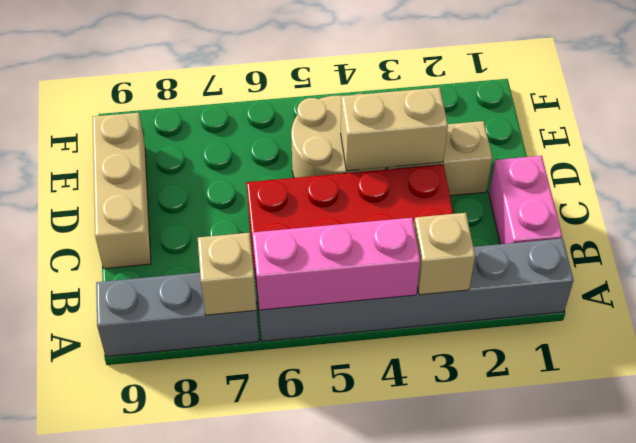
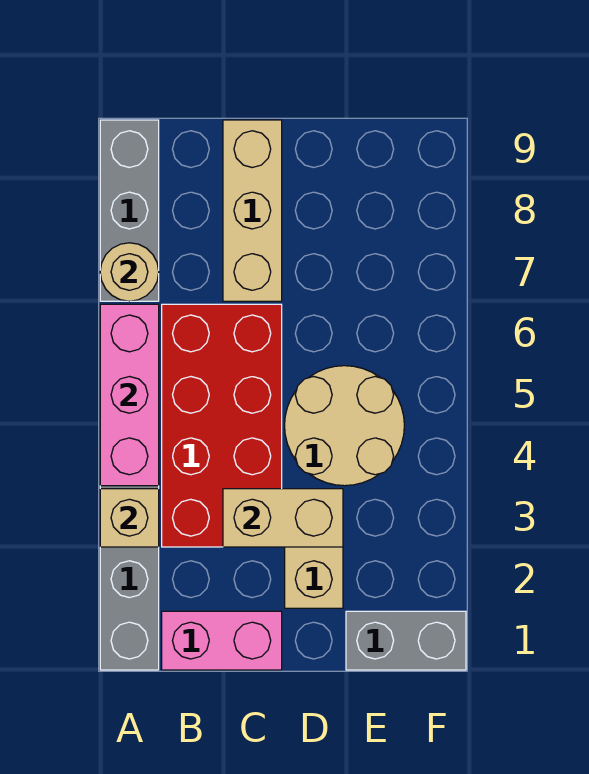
tan 1x1 brick [198,233,257,315] -> tan 1x1 round brick [100,243,159,301]
tan 1x3 brick [93,113,151,269] -> tan 1x3 brick turned to [223,120,282,301]
tan 1x2 brick [341,88,448,171] -> tan 1x2 brick turned to [223,489,343,547]
none -> grey 1x2 brick [346,611,466,670]

